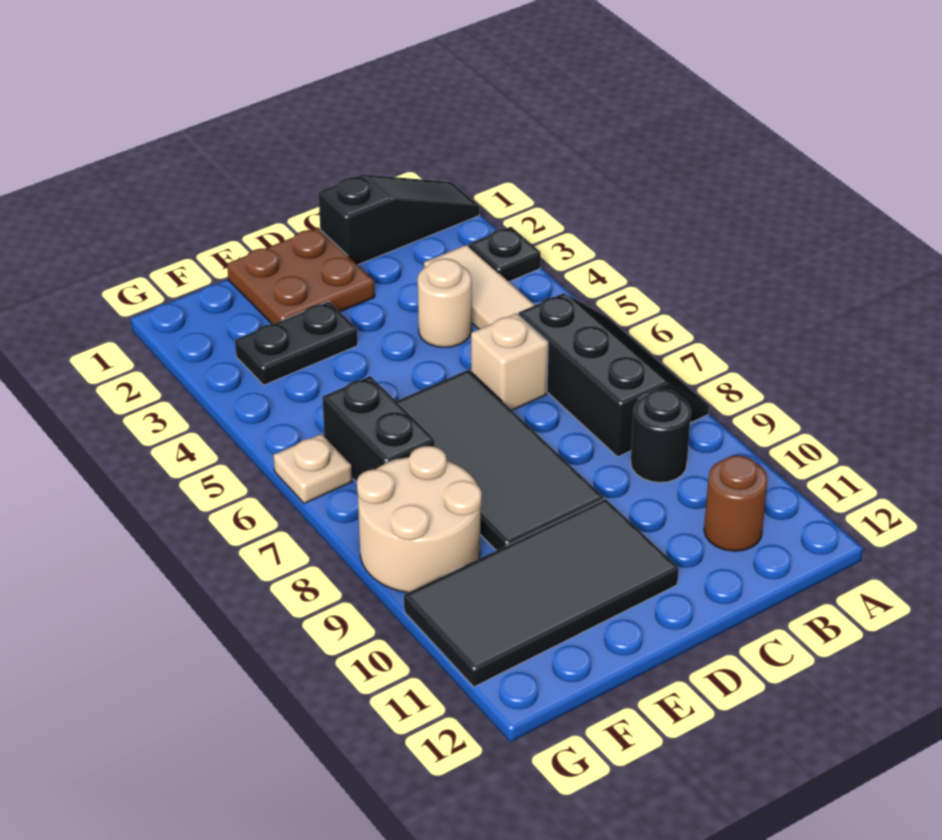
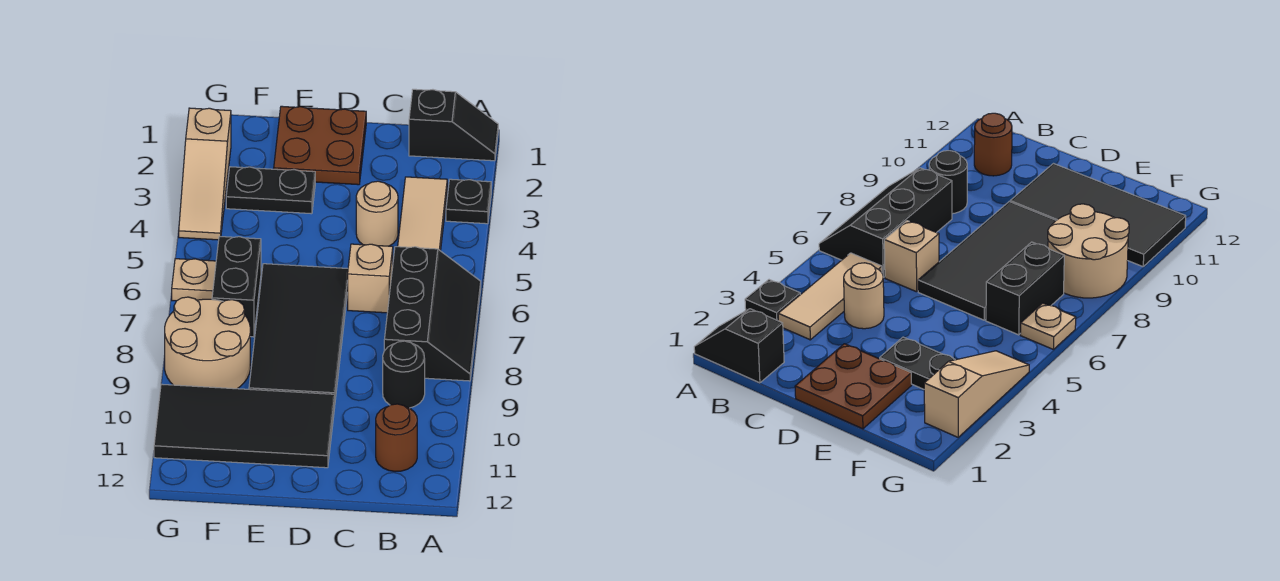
black 1x3 slope [318,175,479,265] -> black 1x2 slope [409,89,498,161]
none -> tan 1x3 slope [179,108,231,240]

